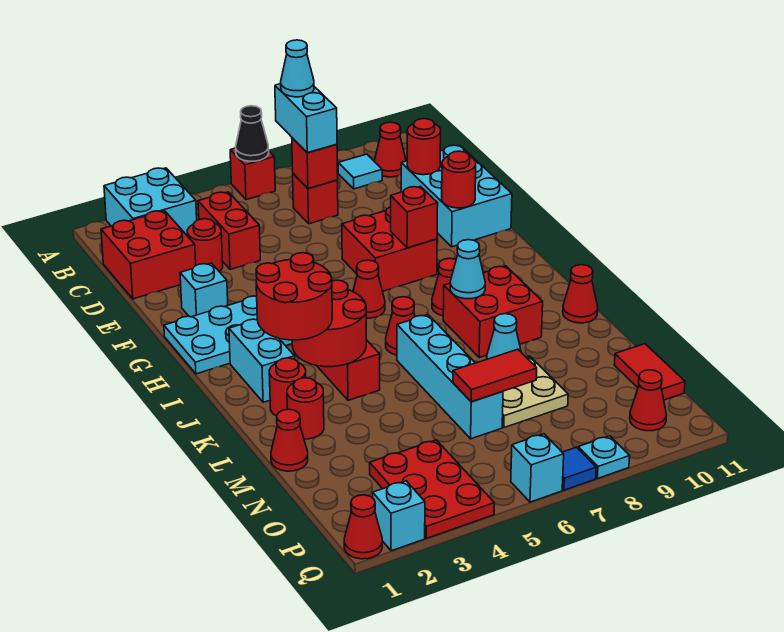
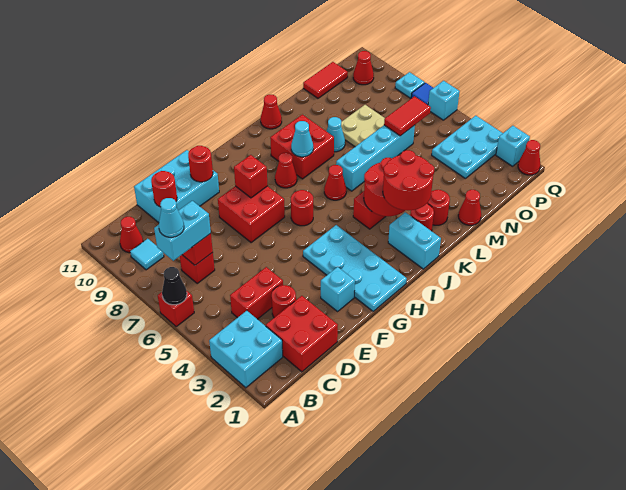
red 1x1 cone [353,260,385,318] -> red 1x1 round brick [291,190,313,226]
cyan 1x2 brick [229,319,295,402] -> cyan 1x2 brick turned to [388,212,441,269]
red 1x2 tile [453,349,537,402] -> red 1x2 tile turned to [384,96,431,136]
red 2x3 plate [370,440,494,538] -> cyan 2x3 plate [432,116,503,179]

